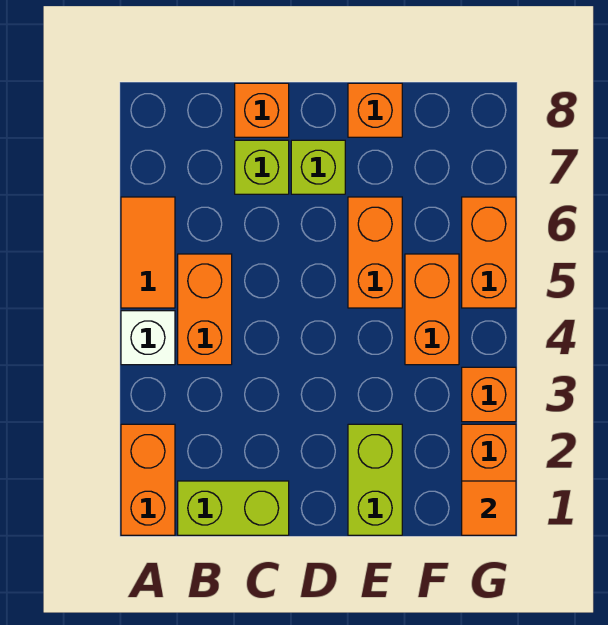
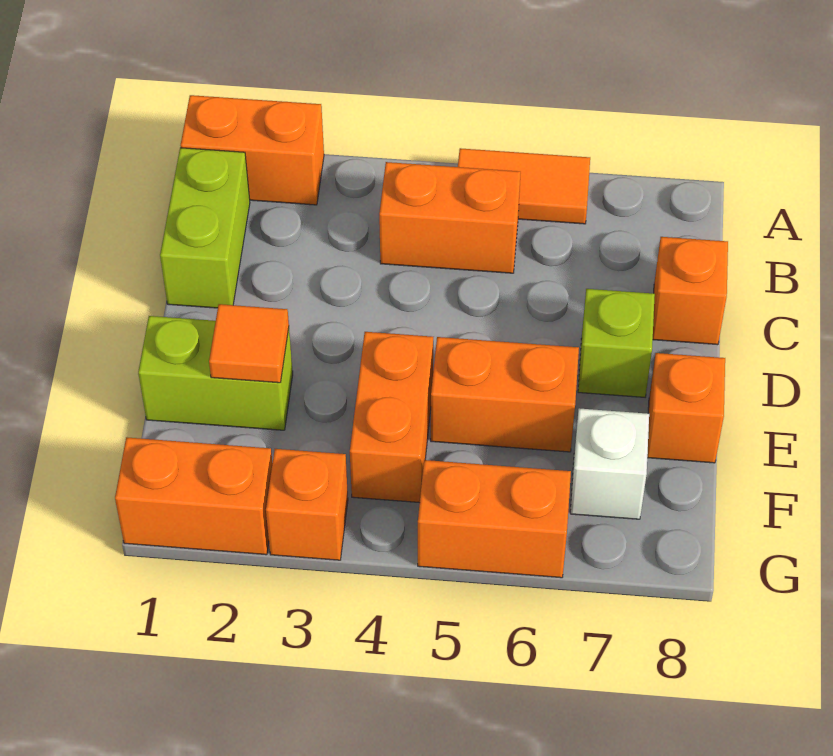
white 1x1 brick [121,311,175,365] -> white 1x1 brick moved to [570,408,649,519]
lime 1x1 brick [235,140,289,194] -> none
orange 1x2 brick [405,254,459,365] -> orange 1x2 brick turned to [350,332,433,503]
orange 1x1 tile [462,481,516,535] -> orange 1x1 tile moved to [209,304,289,383]

